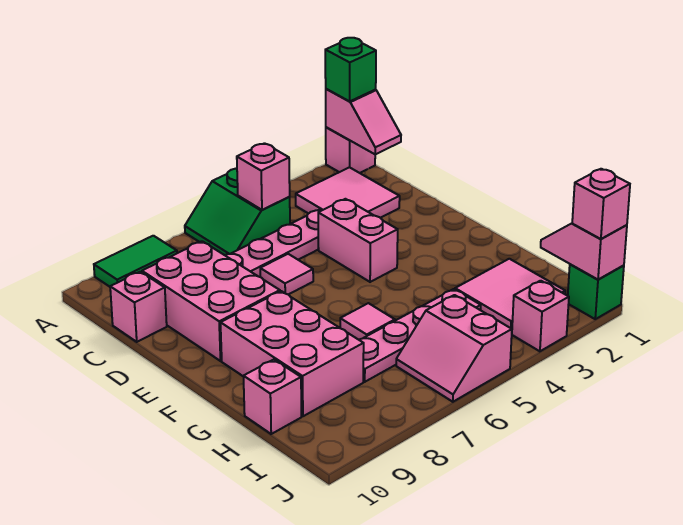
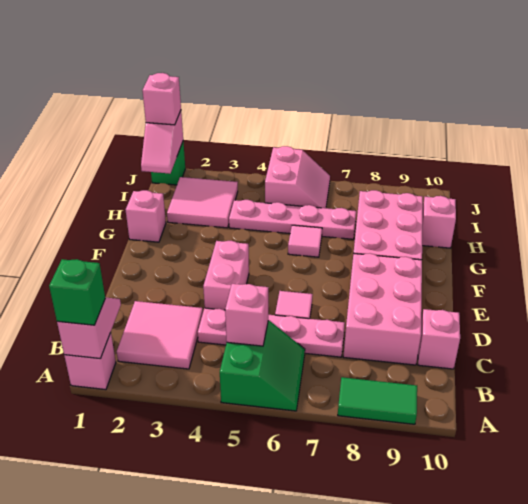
pink 1x1 brick [512,281,569,351] -> pink 1x1 brick moved to [126,190,166,242]

